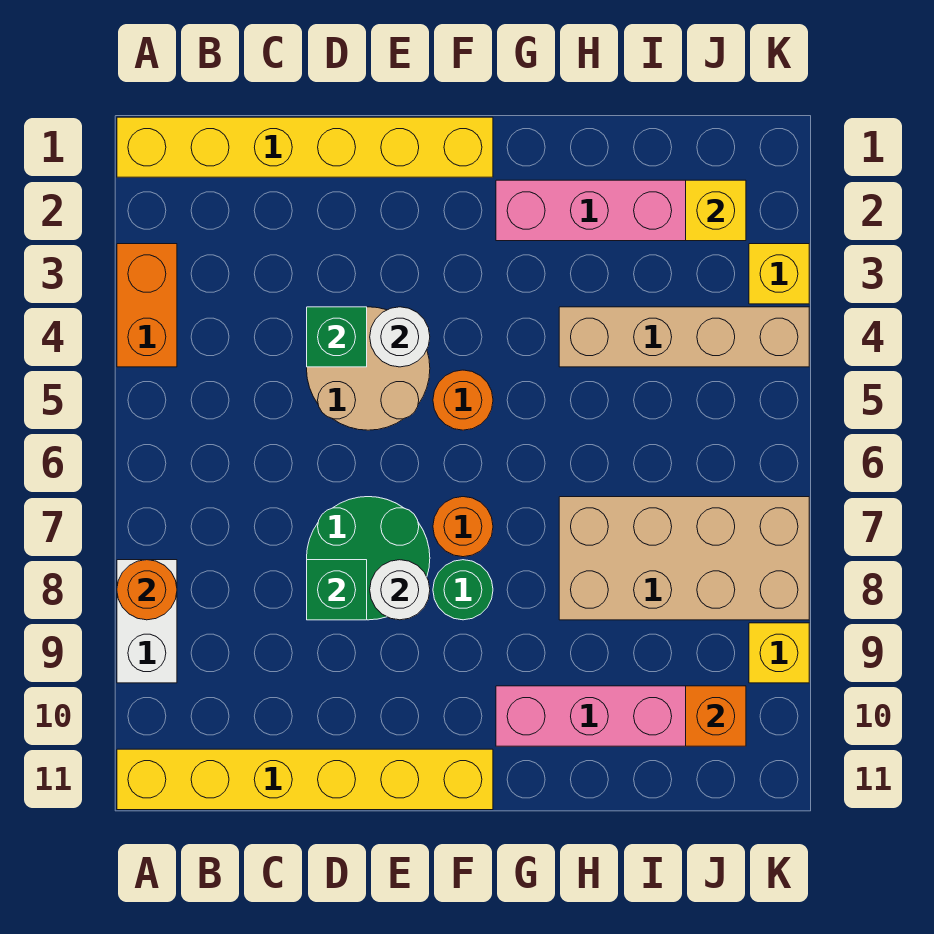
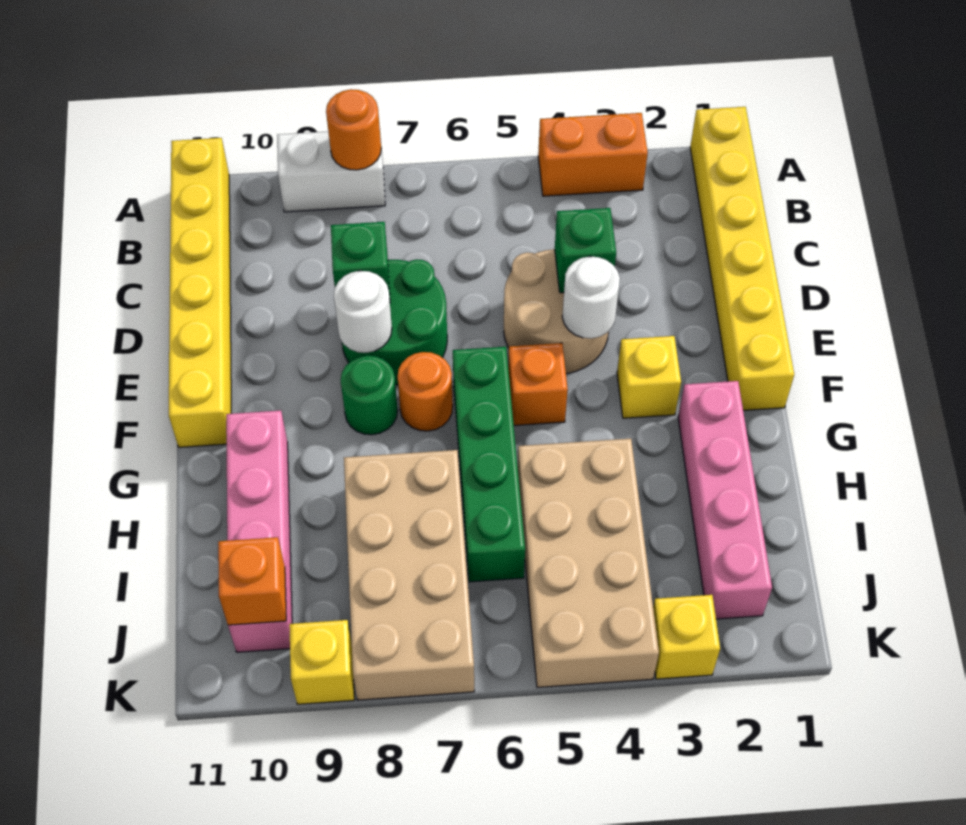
orange 1x1 round brick [433,370,493,430] -> orange 1x1 brick [508,343,568,425]
none -> green 1x4 brick [453,347,525,582]
tan 1x4 brick [559,307,809,367] -> tan 2x4 brick [518,438,659,688]
yellow 1x1 brick [686,180,746,241] -> yellow 1x1 brick moved to [617,336,681,418]

